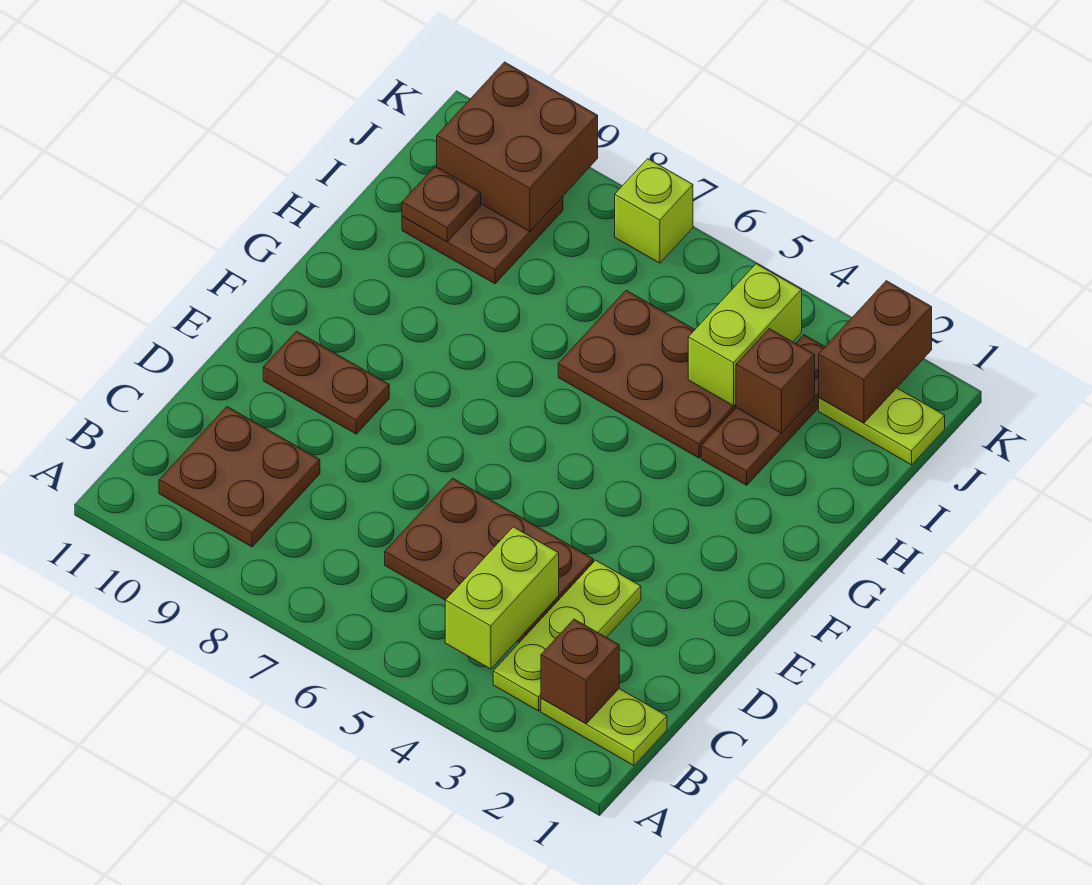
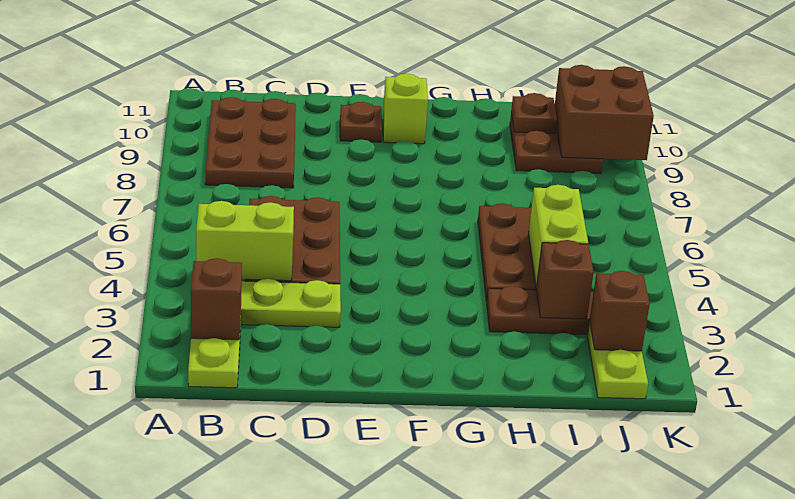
brown 2x2 plate [159,407,320,547] -> brown 2x3 plate [205,97,296,188]
brown 1x2 plate [263,331,389,434] -> brown 1x1 plate [340,102,382,142]
lime 1x2 brick [688,264,802,406] -> lime 1x2 brick turned to [529,185,588,288]
brown 1x2 brick [819,281,932,423] -> brown 1x1 brick [589,271,650,351]
lime 1x1 brick [615,159,693,263] -> lime 1x1 brick moved to [383,74,428,144]

